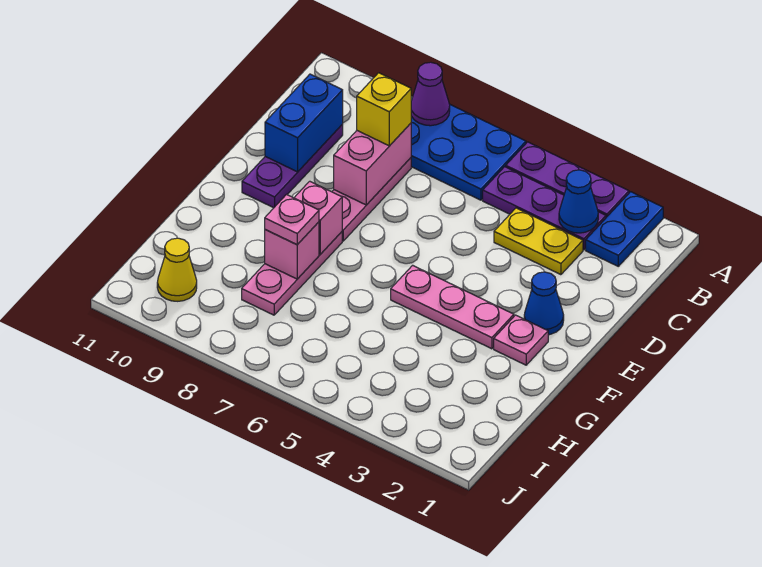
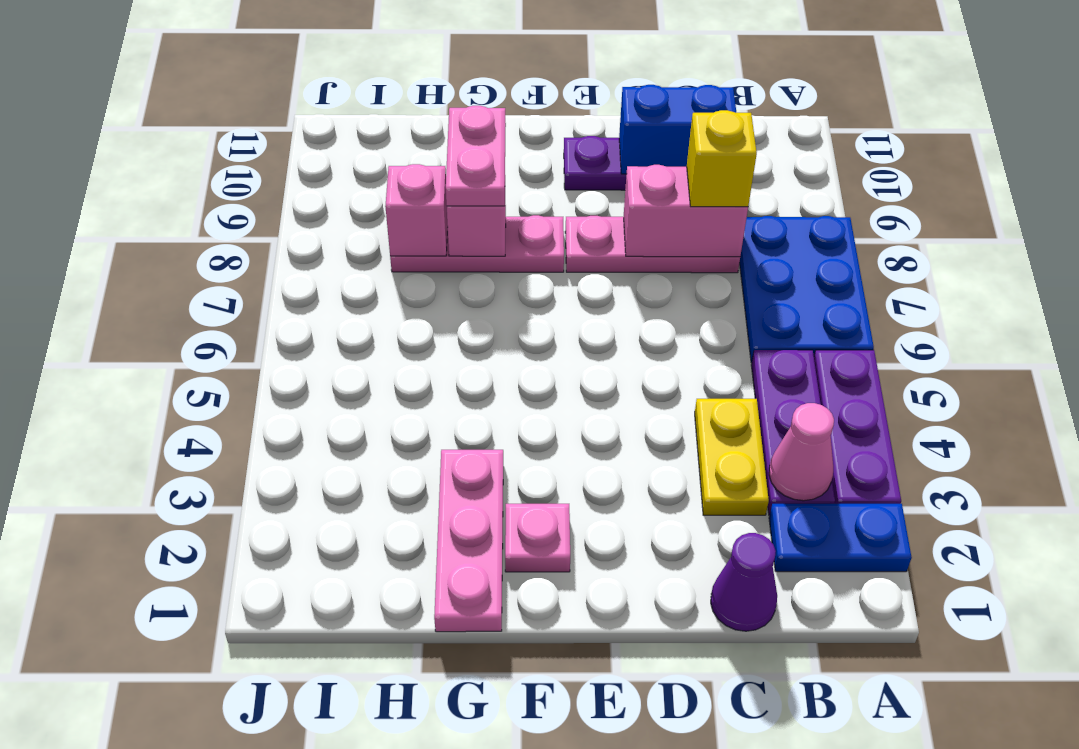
purple 1x1 cone [411,62,450,126] -> purple 1x1 cone moved to [711,533,777,631]
blue 1x1 cone [559,170,598,233] -> pink 1x1 cone [769,403,834,501]
blue 1x1 cone [524,272,564,335] -> none
pink 1x3 plate [391,265,514,349] -> pink 1x3 plate moved to [434,450,503,632]
pink 1x1 brick [294,181,342,254] -> pink 1x1 brick moved to [385,164,448,256]
pink 1x1 plate [265,195,319,245] -> pink 1x2 plate [446,106,506,206]
yellow 1x1 cone [157,238,197,301] -> none

